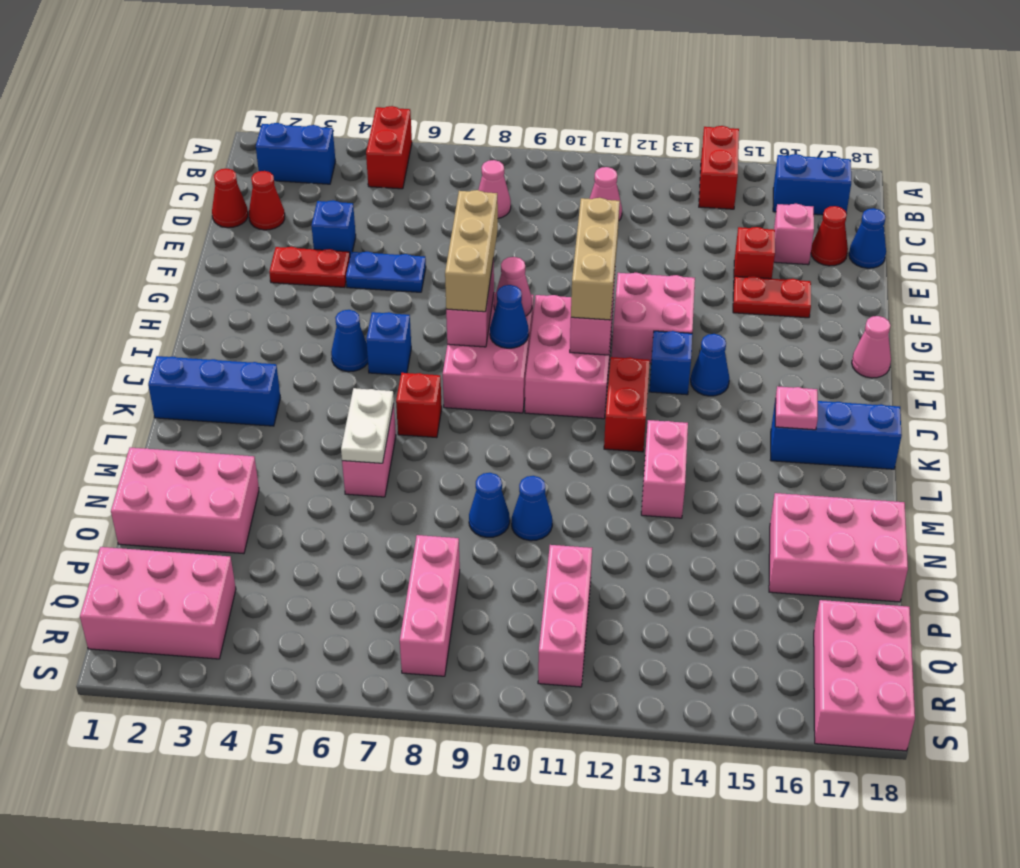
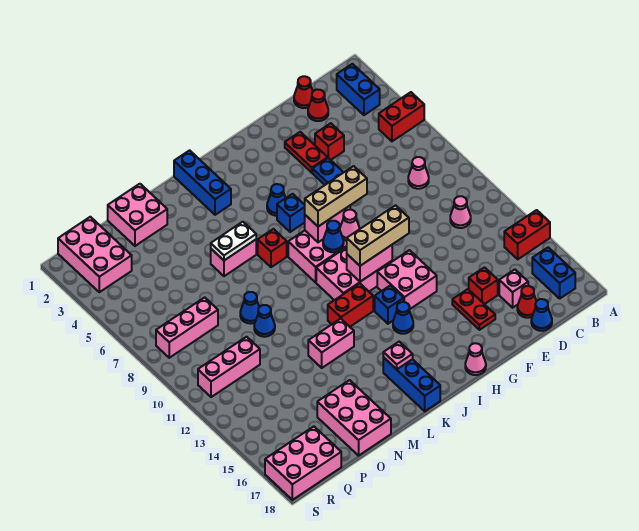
blue 1x1 brick [311,200,356,255] -> red 1x1 brick [315,123,344,160]
pink 2x3 brick [111,448,259,554] -> pink 2x2 brick [108,184,167,246]

